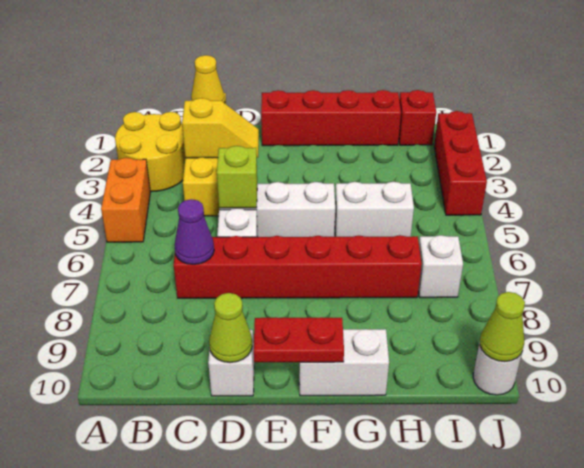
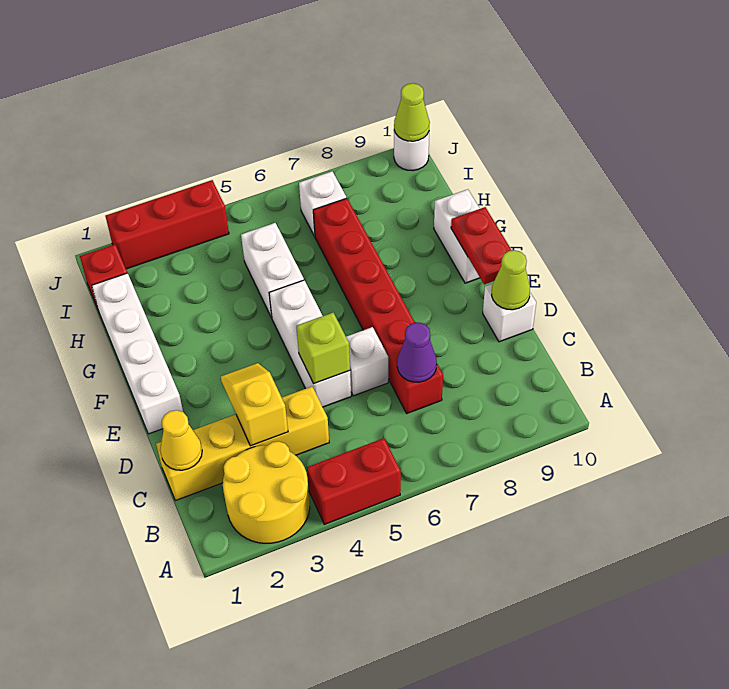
orange 1x2 brick [101,158,150,242] -> red 1x2 brick [307,438,401,524]
red 1x4 brick [261,90,401,146] -> white 1x4 brick [92,273,183,434]

